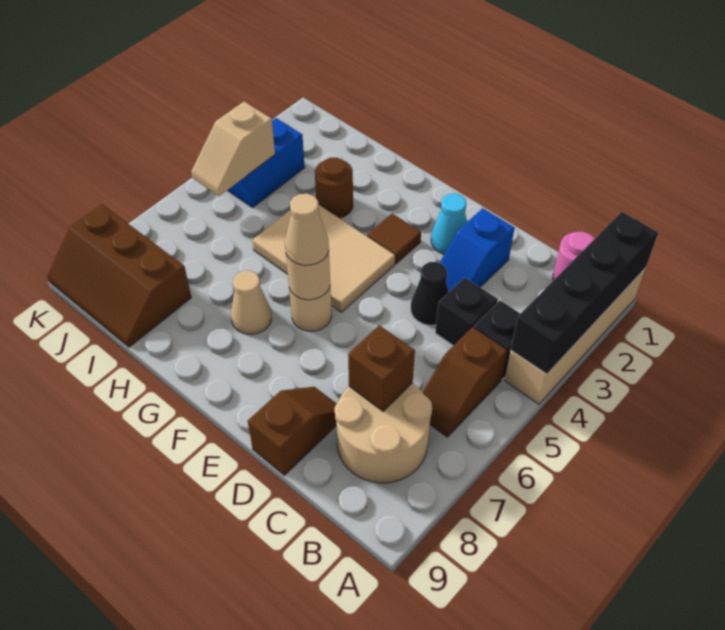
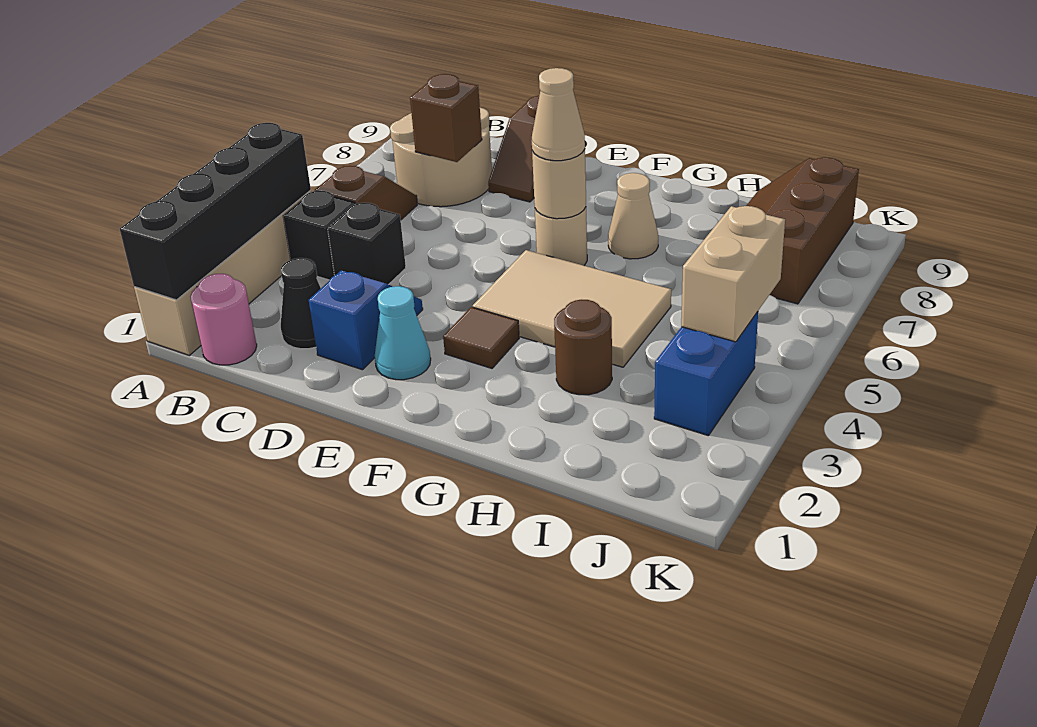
black 1x1 cone [411,262,448,325] -> black 1x1 cone moved to [281,258,321,349]
brown 2x3 slope [47,204,191,347] -> brown 2x3 slope turned to [746,157,859,304]
tan 1x2 slope [191,101,275,196] -> tan 1x2 brick [681,206,785,342]

